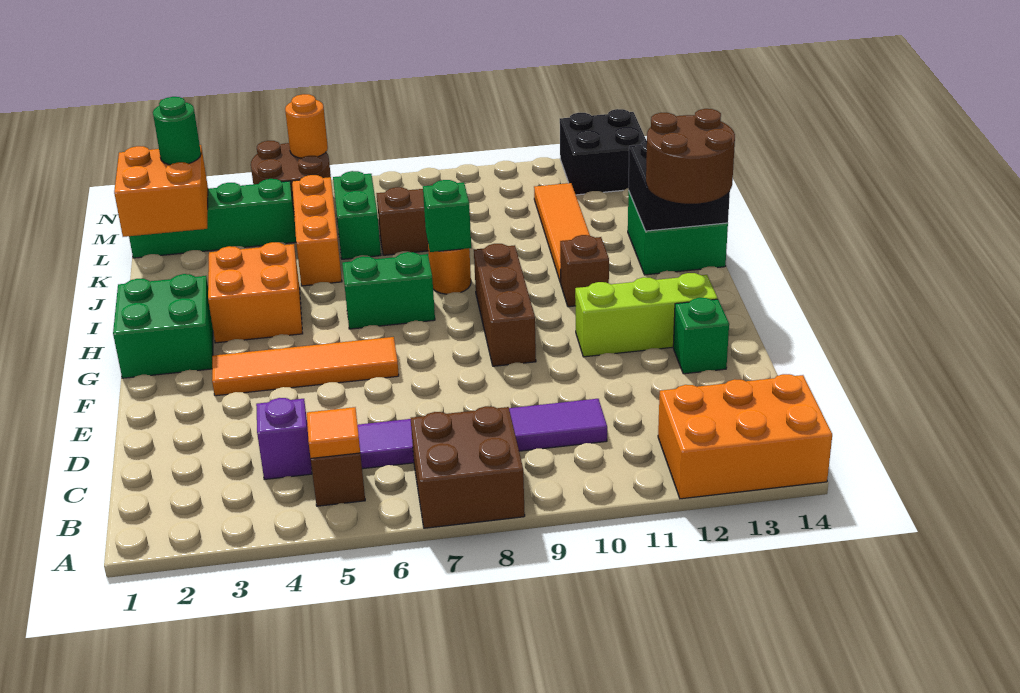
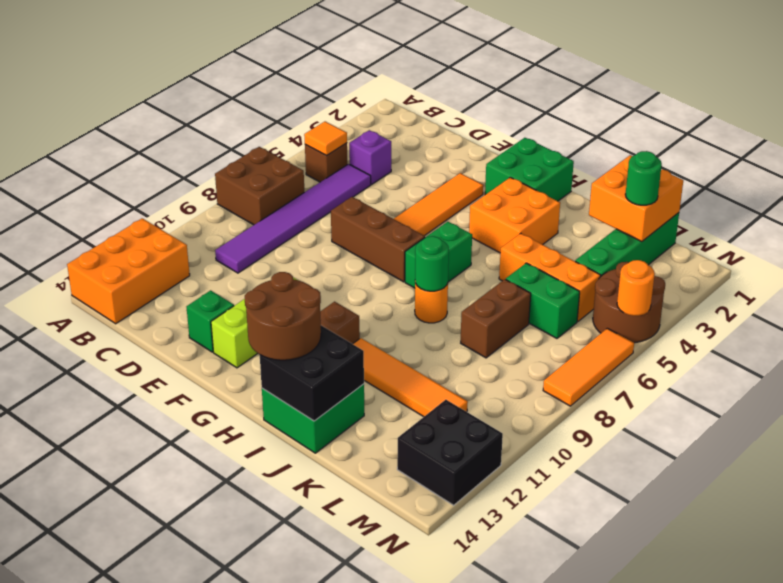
brown 1x3 brick [474,244,536,366] -> brown 1x3 brick moved to [331,197,425,282]
green 1x1 brick [423,180,471,252] -> green 1x1 round brick [415,236,449,291]
none -> orange 1x3 tile [543,328,634,406]

